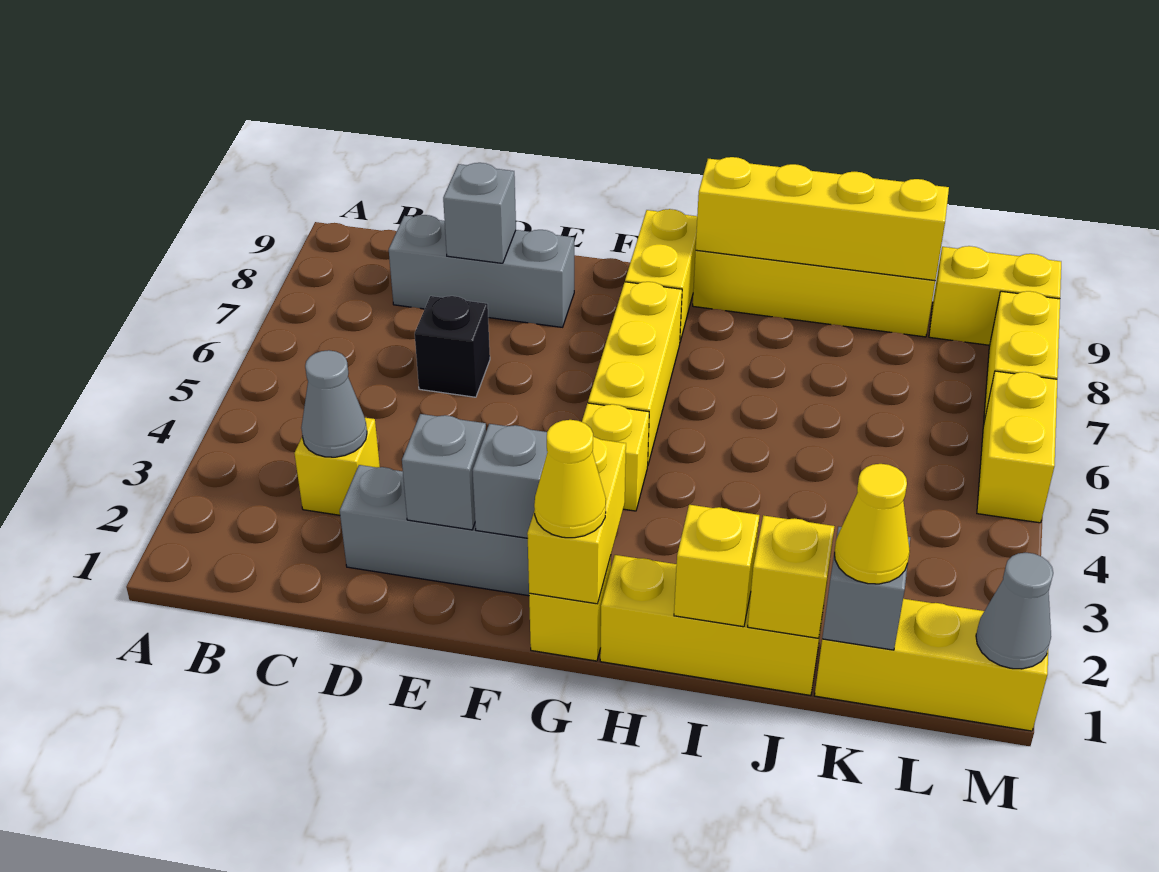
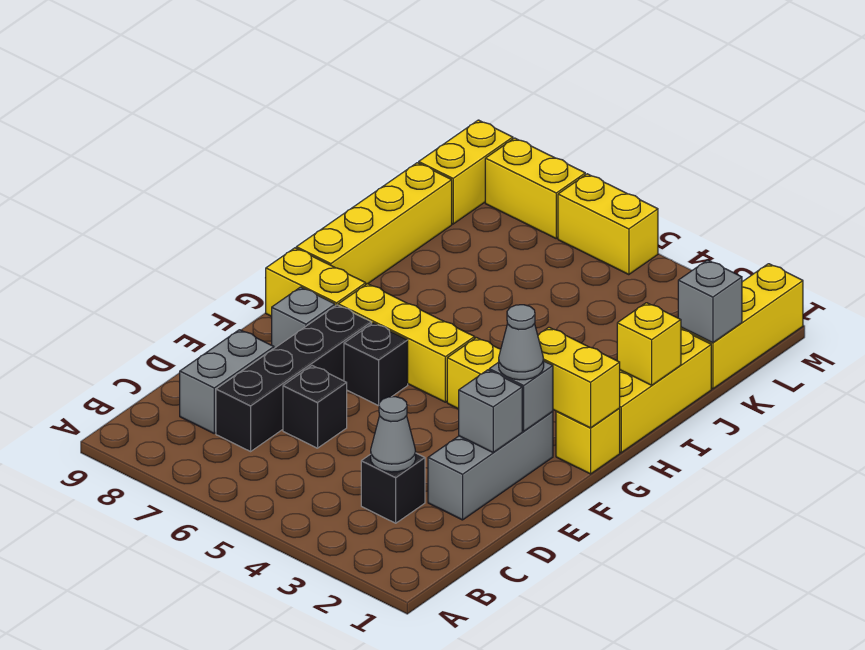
yellow 1x1 brick [294,418,380,515] -> black 1x1 brick [361,453,425,523]
none -> black 1x4 brick [216,305,371,451]
grey 1x3 brick [389,215,574,327] -> grey 1x2 brick [180,330,274,433]
grey 1x1 brick [443,163,516,263] -> grey 1x1 brick moved to [272,287,335,348]
none -> black 1x1 brick [344,323,408,406]
yellow 1x1 cone [534,420,606,538] -> none
yellow 1x4 brick [696,157,949,281] -> none
yellow 1x1 brick [748,515,835,638] -> none
yellow 1x1 cone [834,464,910,584] -> none
grey 1x1 cone [976,553,1053,669] -> grey 1x1 cone moved to [499,305,544,380]

